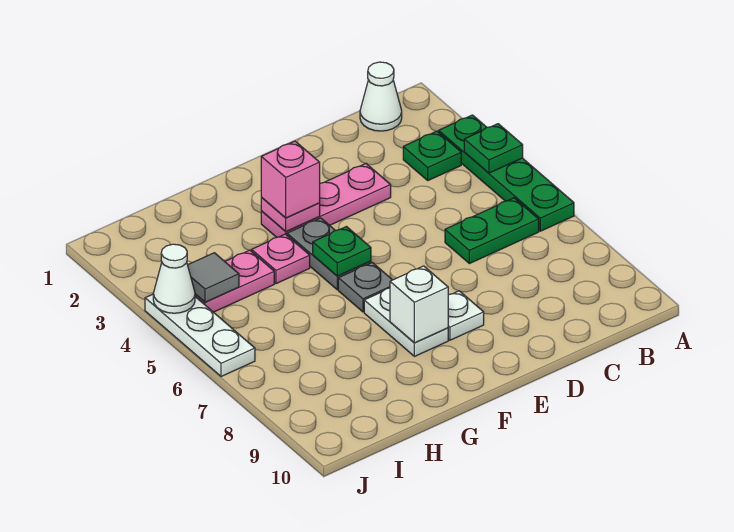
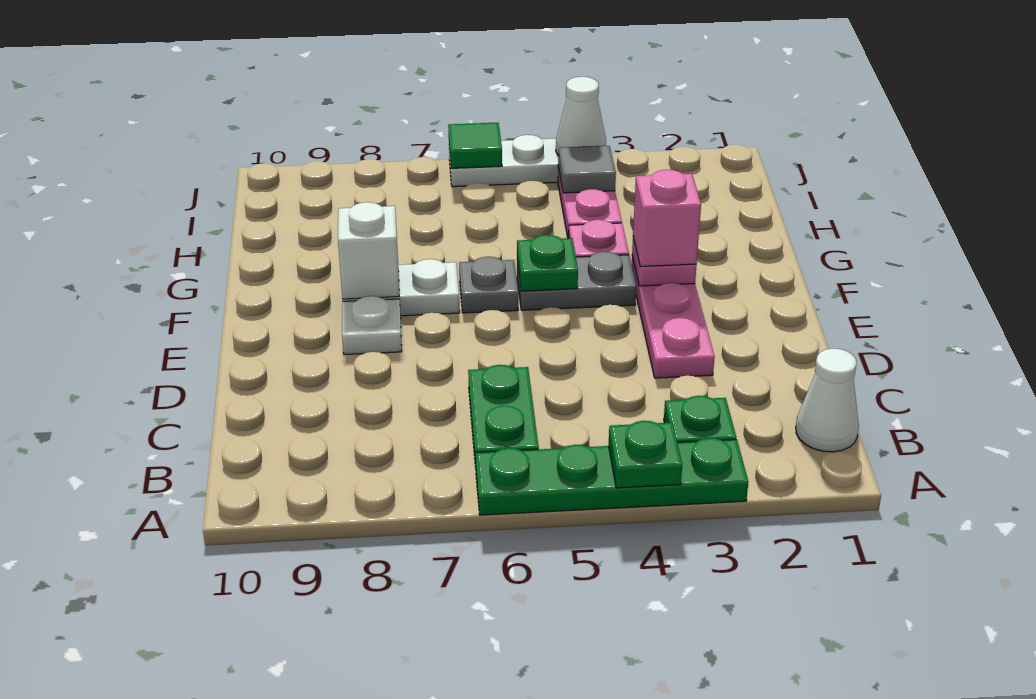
none -> green 1x1 tile [448,123,502,168]

